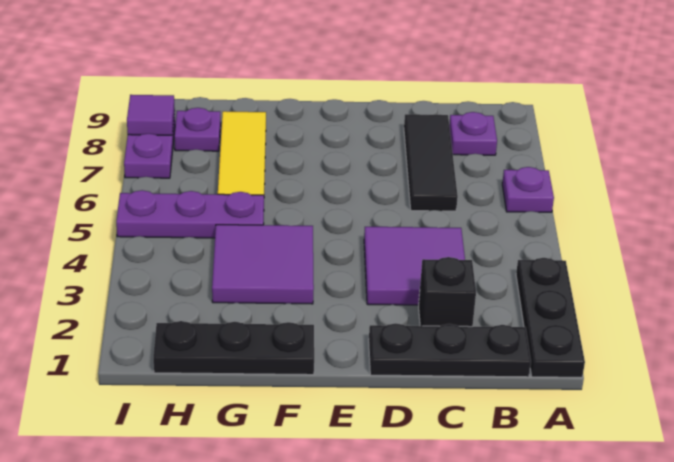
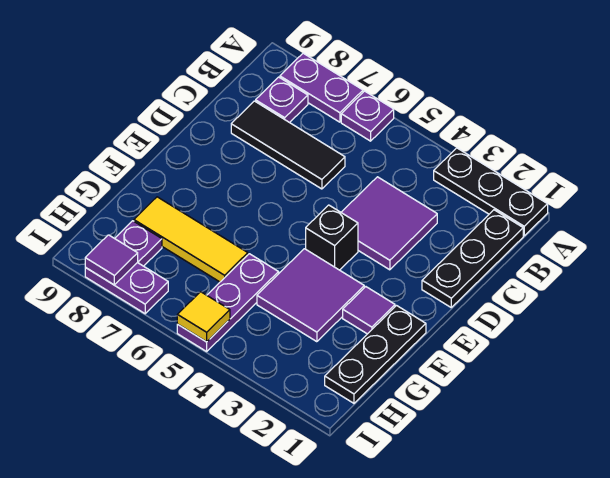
none -> purple 1x2 plate [280,53,363,122]
black 1x1 brick [419,257,476,327] -> black 1x1 brick moved to [306,205,358,270]
none -> purple 1x1 tile [343,287,395,334]
none -> yellow 1x1 tile [177,292,230,342]

